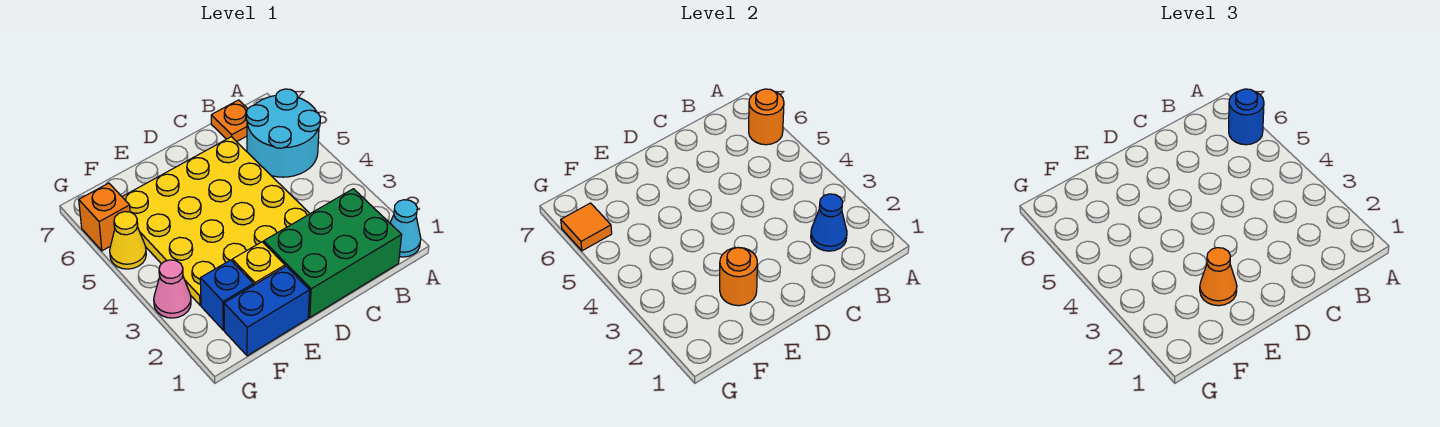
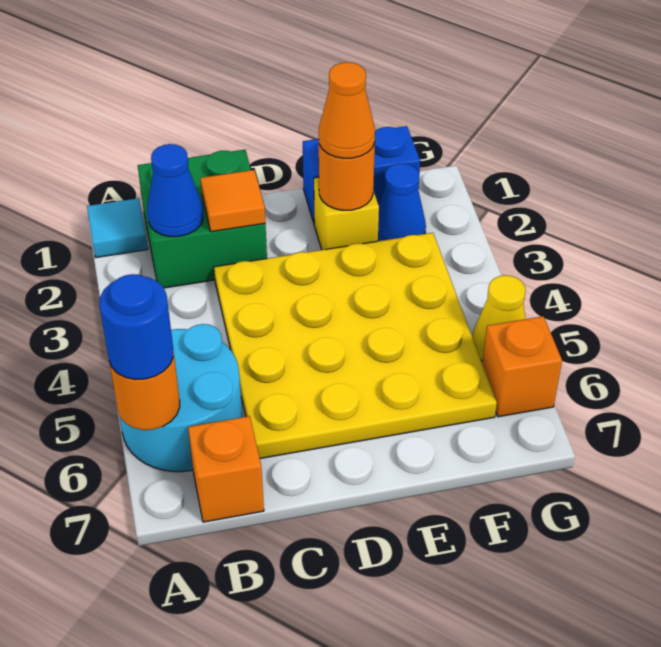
cyan 1x1 cone [390,200,421,257] -> cyan 1x1 tile [87,198,148,258]
green 2x3 brick [264,189,402,317] -> green 2x2 brick [138,150,267,288]
orange 1x1 plate [211,100,248,142] -> orange 1x1 brick [188,416,264,522]
blue 1x1 brick [200,260,253,330] -> blue 1x1 cone [378,163,426,241]
pink 1x1 cone [154,260,191,318] -> none
orange 1x1 tile [561,203,612,251] -> orange 1x1 tile moved to [200,170,265,232]

